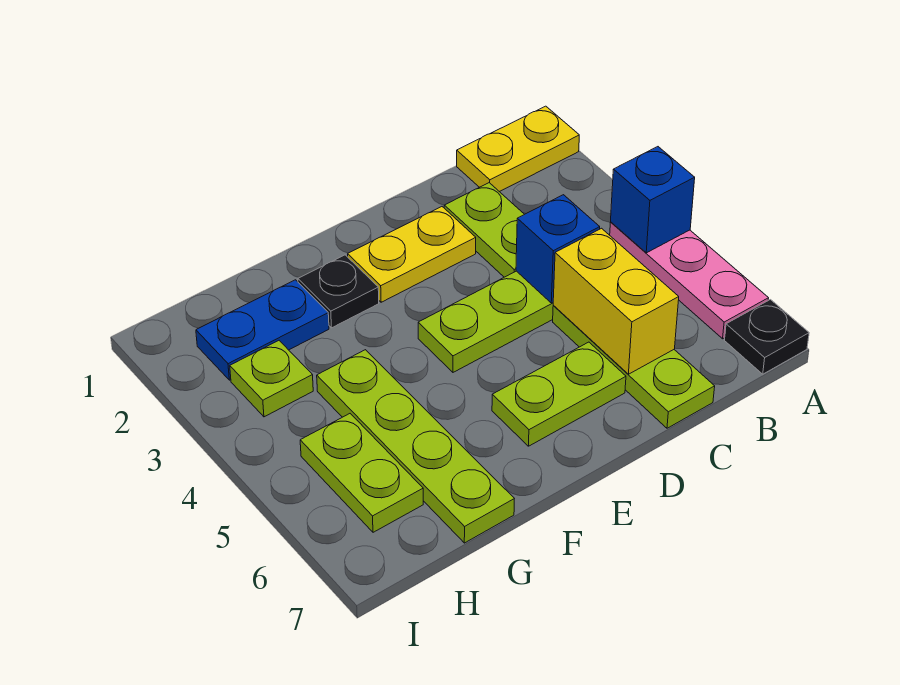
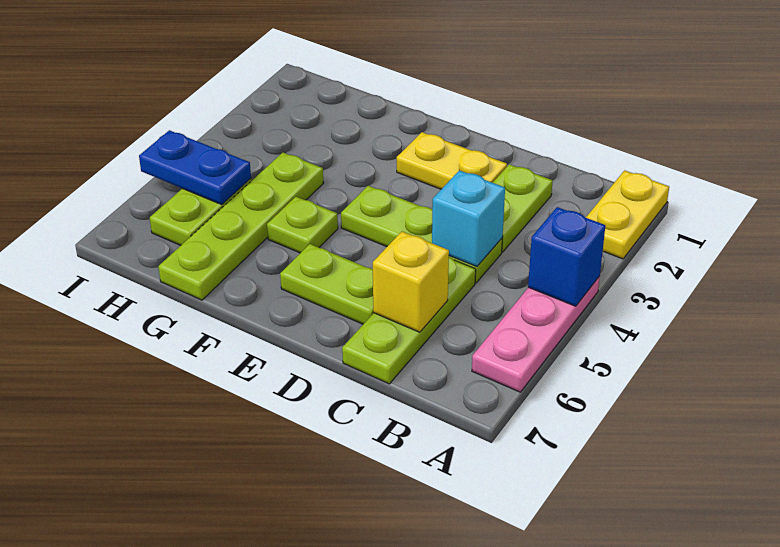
yellow 1x2 plate [457,106,579,192] -> yellow 1x2 plate turned to [586,170,669,259]
black 1x1 plate [725,300,809,374] -> none
blue 1x1 brick [516,195,600,303] -> cyan 1x1 brick [432,170,505,267]
yellow 1x2 brick [553,228,679,374] -> yellow 1x1 brick [373,231,449,332]
black 1x1 plate [298,255,379,328] -> none
blue 1x2 plate [196,280,329,380] -> blue 1x2 plate moved to [139,130,251,205]
lime 1x1 plate [230,341,313,417] -> lime 1x1 plate moved to [267,197,338,253]

